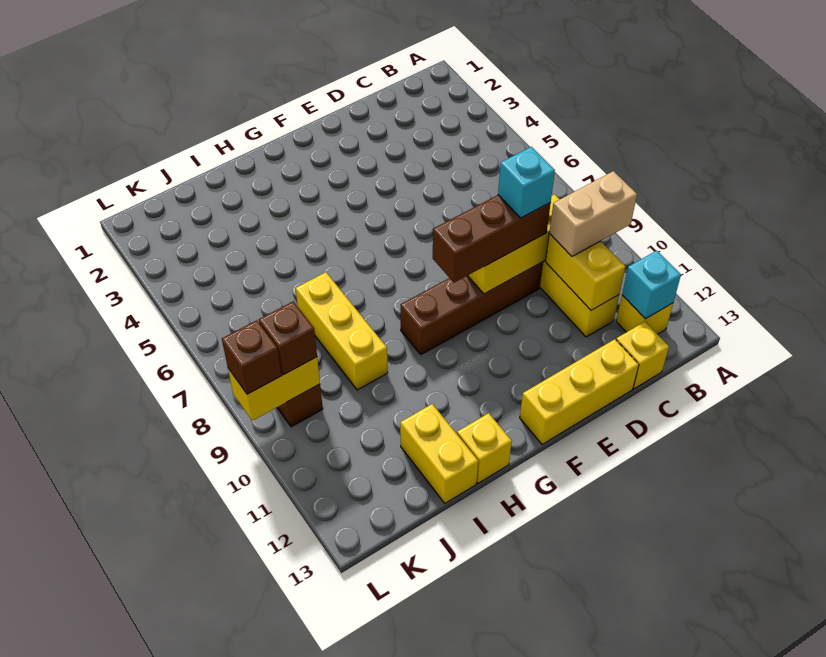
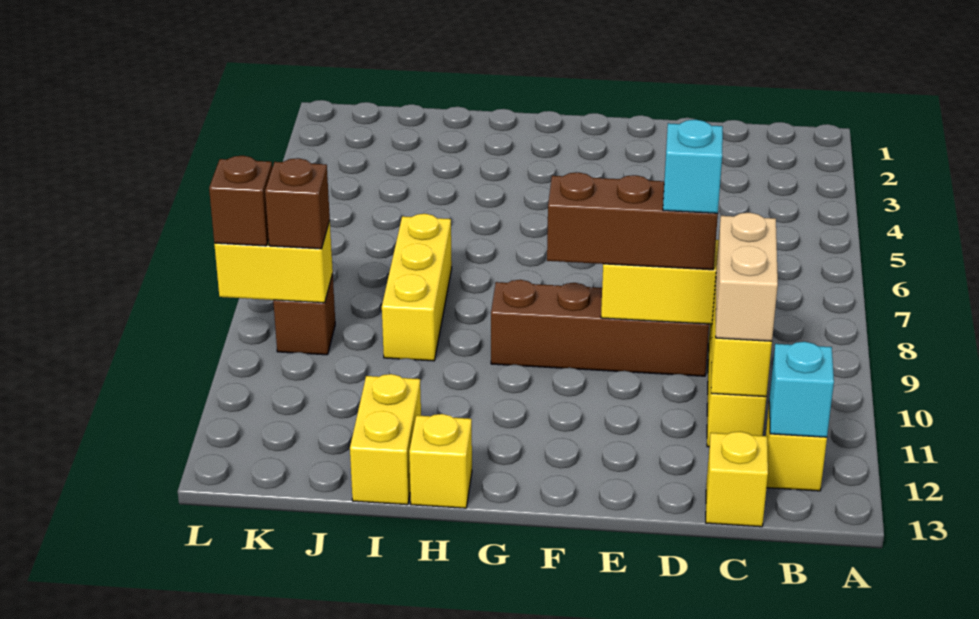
tan 1x2 brick [549,171,637,256] -> tan 1x2 brick turned to [716,213,778,341]
yellow 1x3 brick [520,339,639,444] -> none

